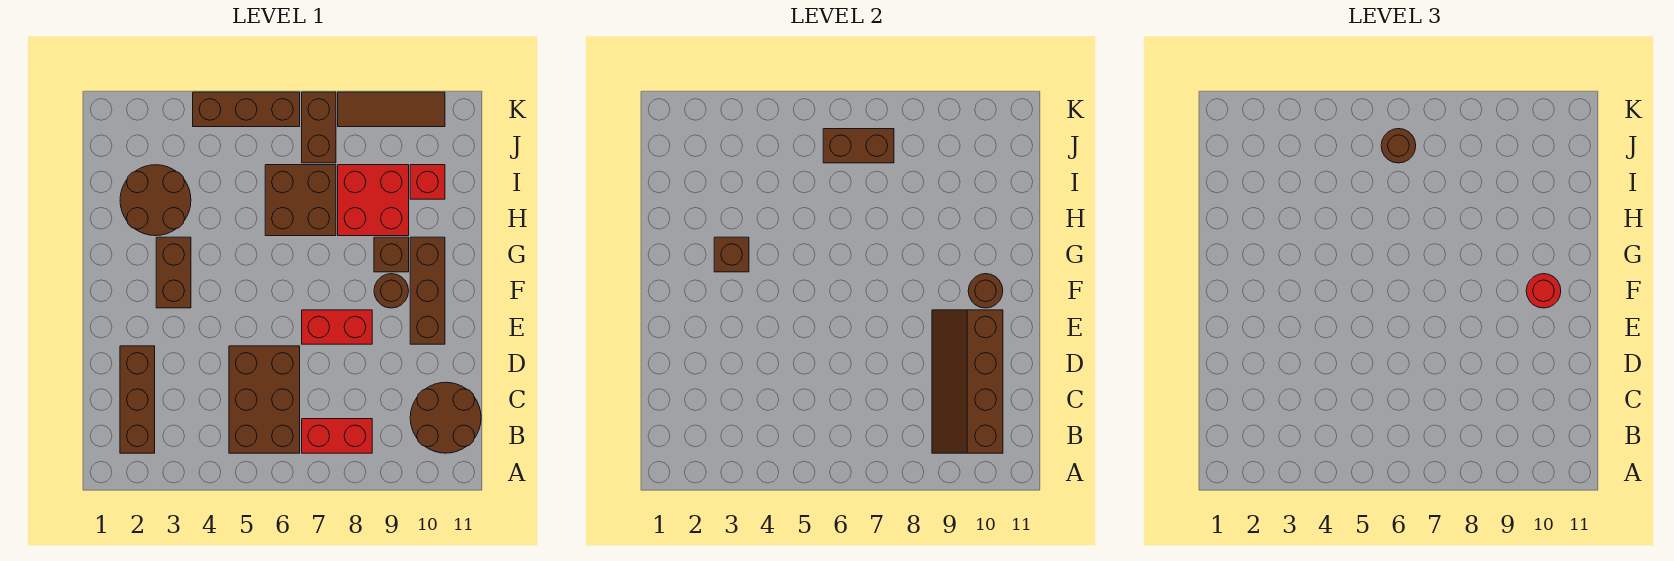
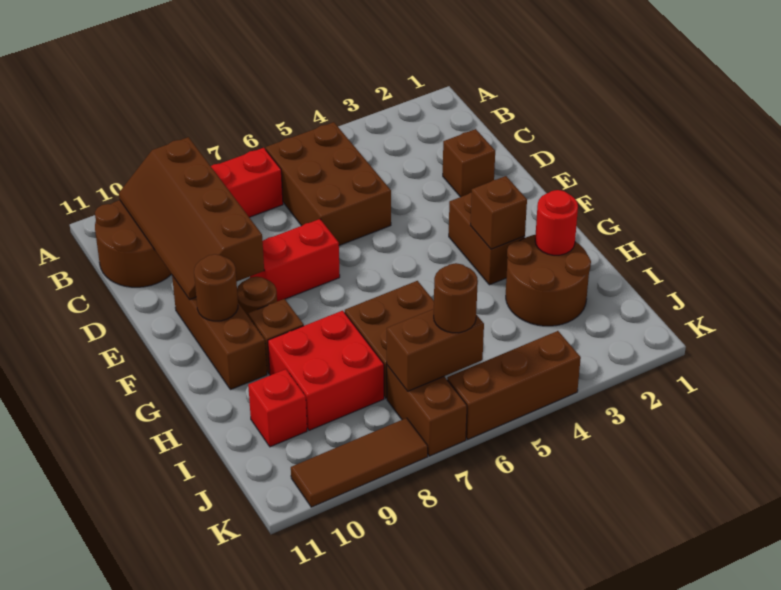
brown 1x3 brick [120,346,155,453] -> brown 1x1 brick [443,129,495,197]
brown 2x4 slope [932,310,1003,453] -> brown 2x4 slope turned to [119,137,264,300]
red 1x1 round brick [1526,274,1561,308] -> red 1x1 round brick moved to [535,190,578,255]

